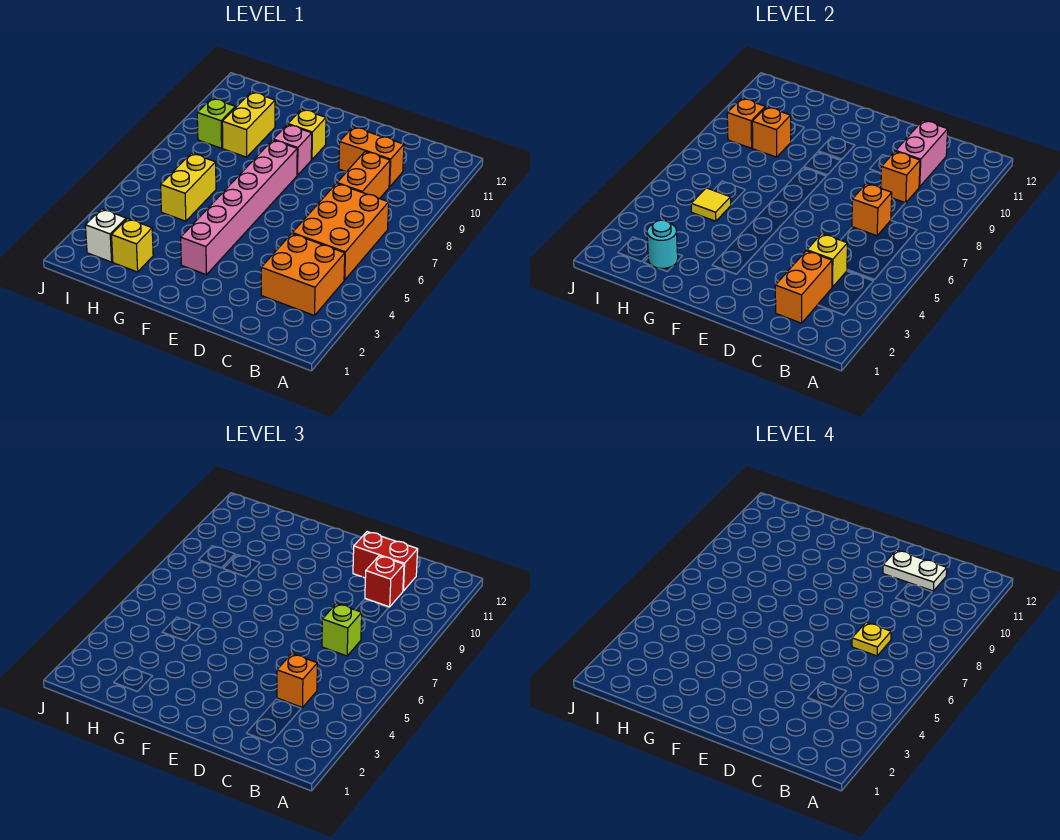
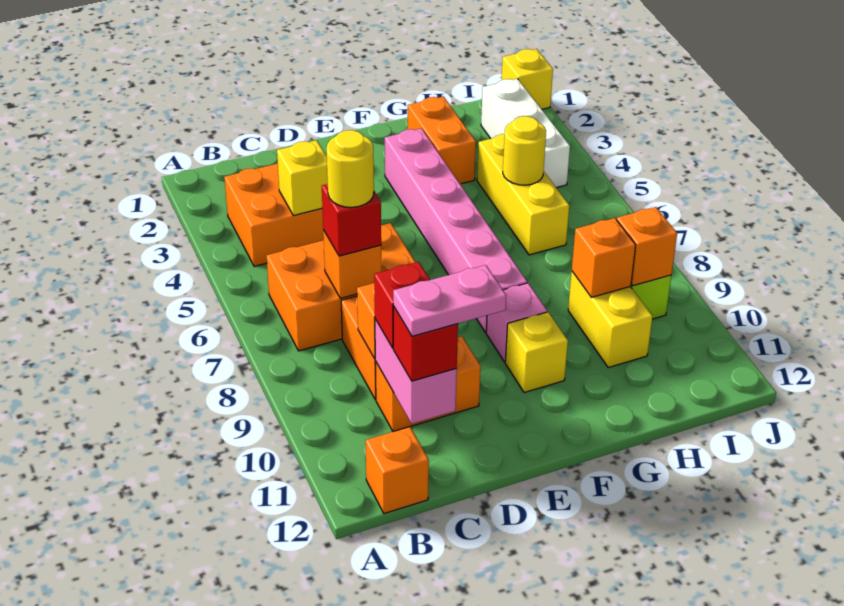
orange 2x3 brick [292,184,389,280] -> orange 2x3 brick turned to [266,223,416,351]
orange 1x2 brick [775,251,832,323] -> orange 1x2 brick moved to [408,96,476,184]
orange 1x1 brick [277,654,317,707] -> orange 1x1 brick moved to [366,427,429,514]
lime 1x1 brick [322,604,362,656] -> red 1x1 brick [322,184,381,256]
yellow 1x1 plate [852,622,891,656] -> yellow 1x1 round brick [326,130,374,207]
red 1x2 brick [353,532,418,591] -> red 1x1 brick [393,306,458,381]
white 1x2 plate [883,550,947,591] -> pink 1x2 plate [393,265,506,336]
yellow 1x1 brick [112,219,153,272] -> yellow 1x1 brick moved to [502,49,553,109]
cyan 1x1 round brick [647,220,678,268] -> none
yellow 1x2 brick [161,153,216,221] -> yellow 1x3 brick [477,134,569,255]
yellow 1x1 tile [691,188,731,221] -> yellow 1x1 round brick [503,116,546,185]
white 1x1 brick [85,209,126,262] -> white 1x3 brick [481,79,570,188]

